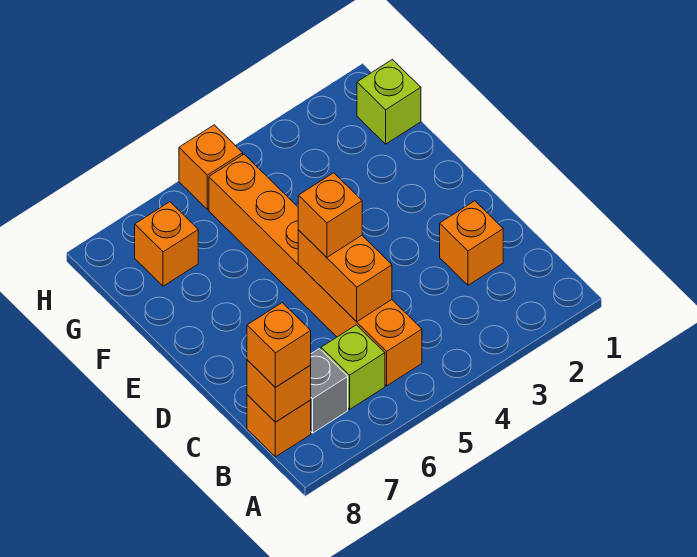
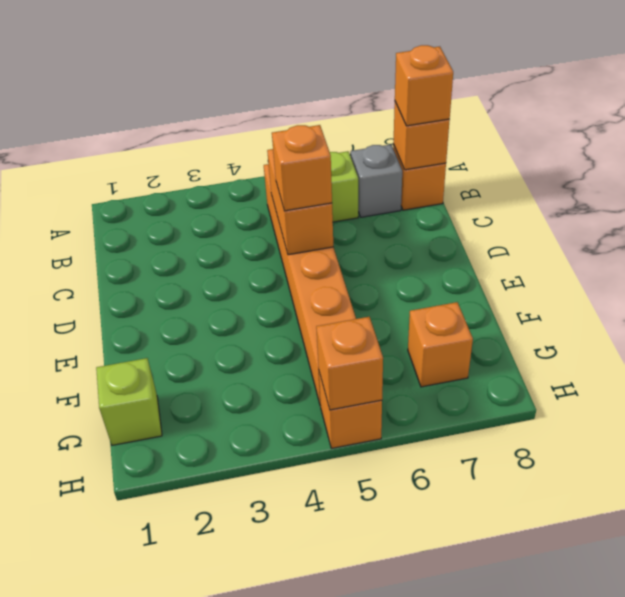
orange 1x1 brick [440,201,503,285] -> orange 1x1 brick moved to [316,317,383,410]

